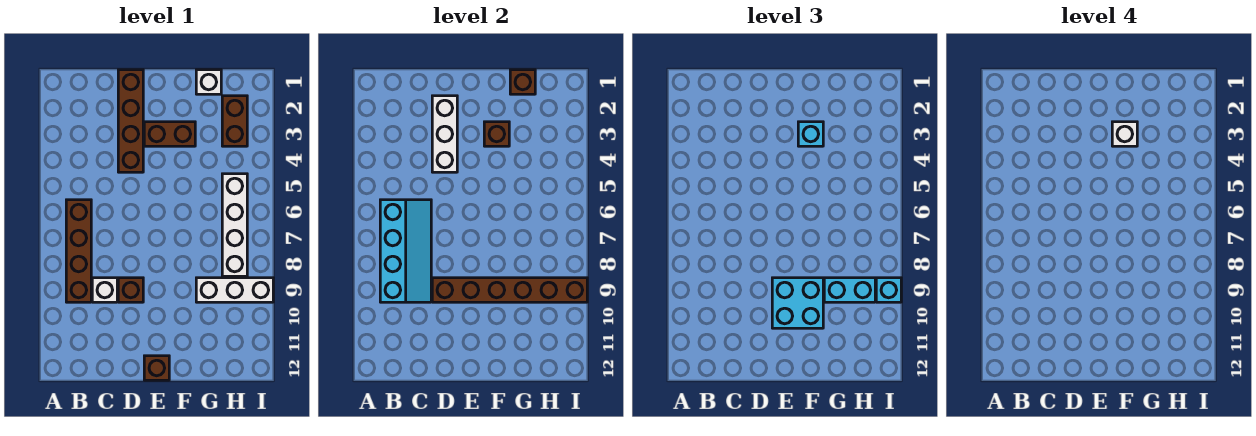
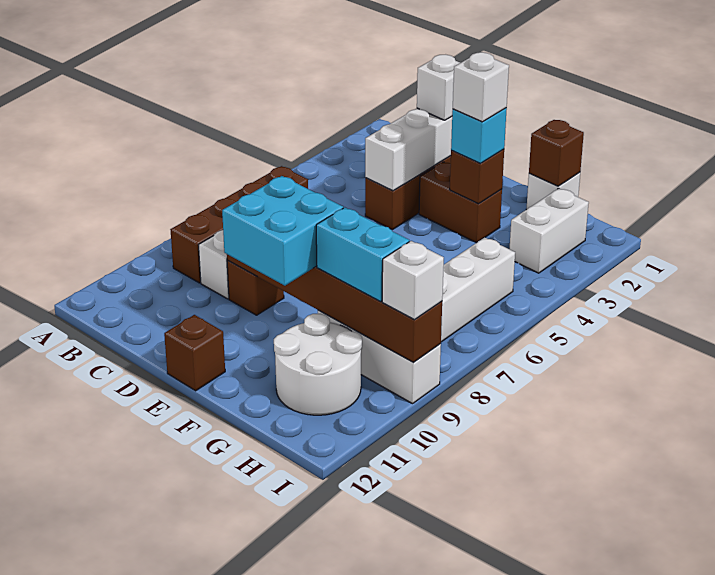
cyan 2x4 slope [380,200,431,302] -> none
none -> white 1x1 brick [417,54,460,120]
none -> white 2x2 round brick [274,314,362,415]
brown 1x2 brick [222,96,247,146] -> white 1x2 brick [510,188,589,273]
cyan 1x1 brick [876,278,901,302] -> white 1x1 brick [382,241,444,320]

